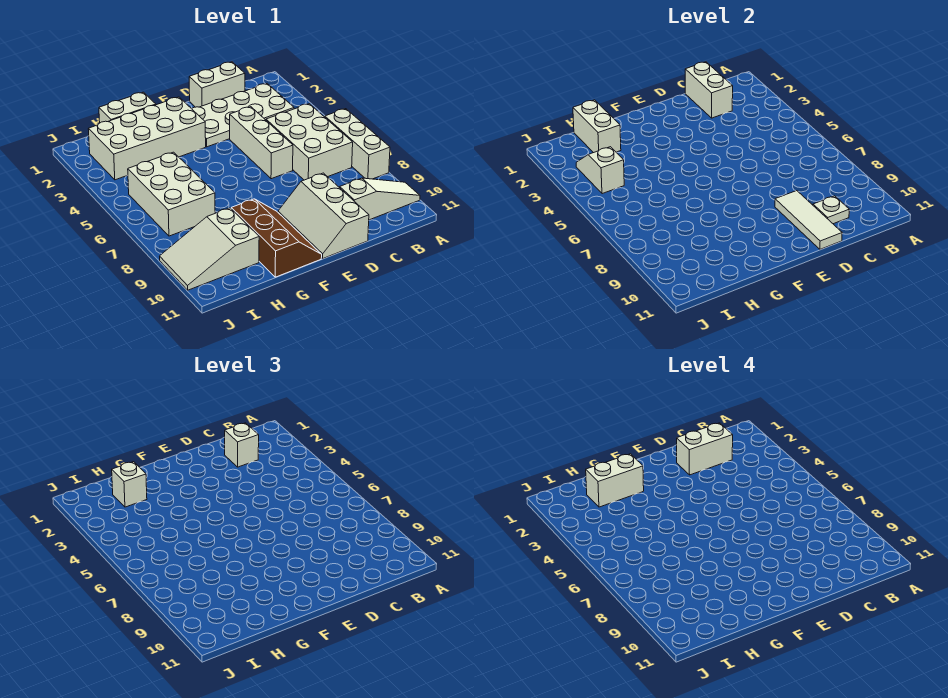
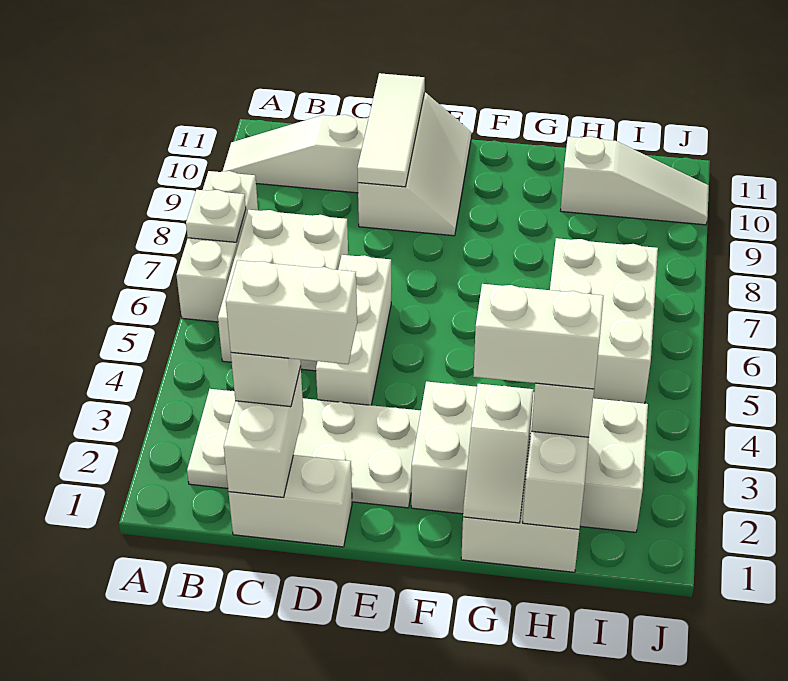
white 1x1 plate [813,196,849,224] -> white 1x1 plate moved to [186,190,246,242]
brown 2x3 slope [231,199,322,277] -> none
white 2x3 slope [160,208,259,290] -> white 1x3 slope [561,136,709,225]
white 1x2 slope [576,147,624,194] -> white 1x2 slope moved to [463,384,534,523]

